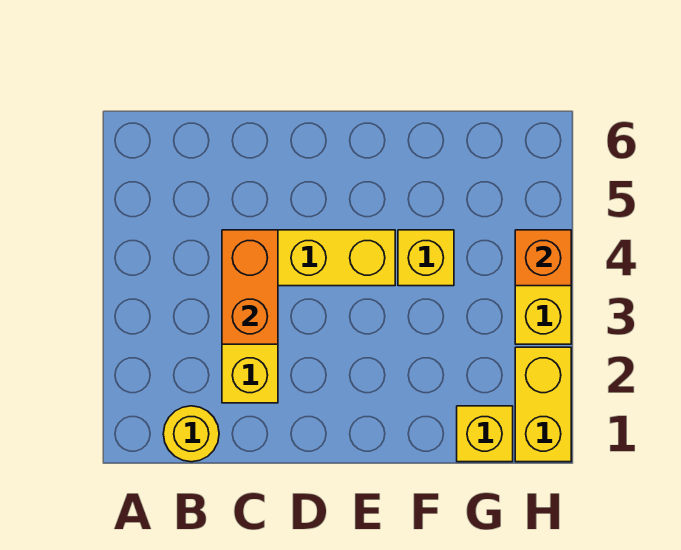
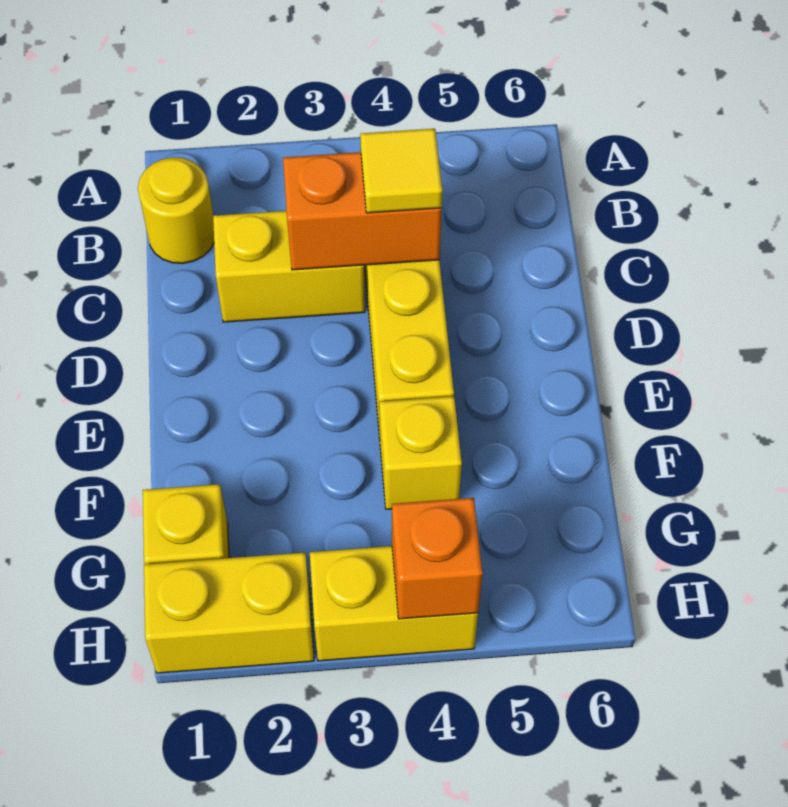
none -> yellow 1x1 tile [360,129,442,213]

